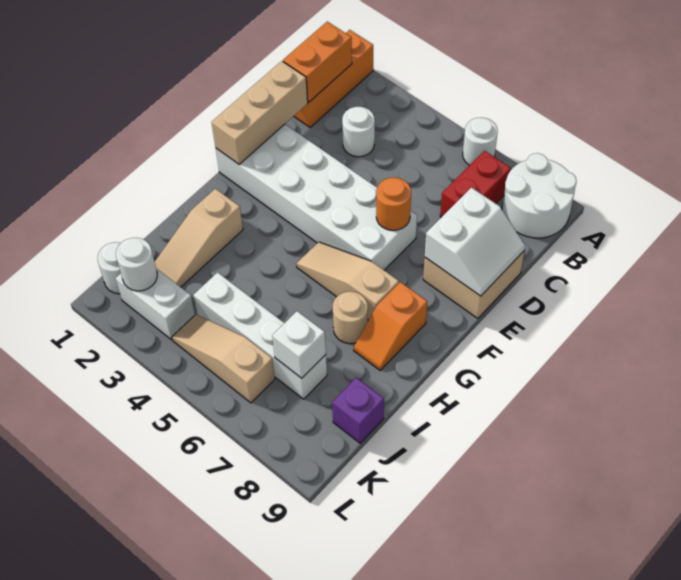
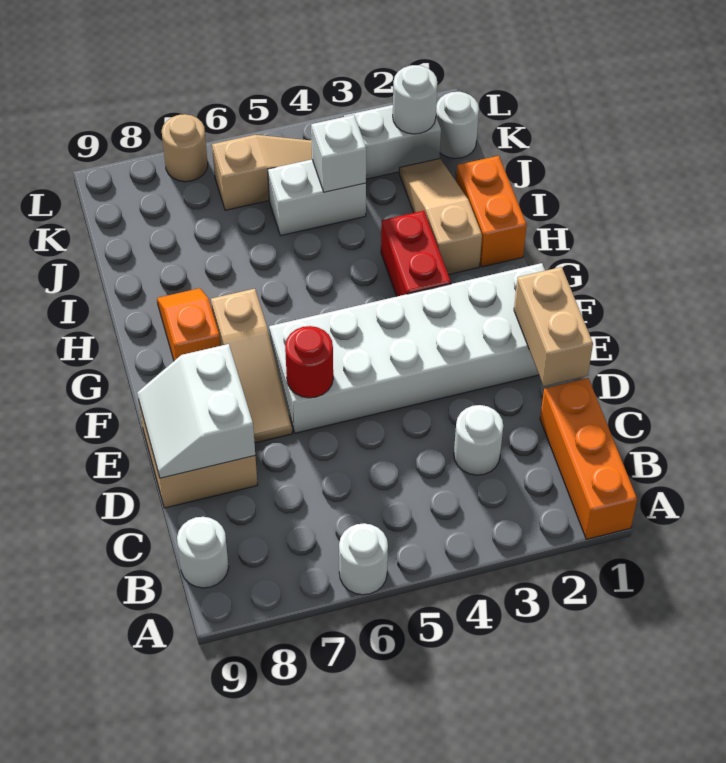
white 2x2 round brick [502,153,577,238] -> white 1x1 round brick [177,517,229,588]
orange 1x2 brick [283,22,352,102] -> orange 1x2 brick moved to [456,156,527,267]
red 1x2 brick [440,151,511,217] -> red 1x2 brick moved to [381,211,451,296]
tan 1x3 brick [212,61,308,165] -> tan 1x2 brick [514,267,593,386]
orange 1x1 round brick [376,178,411,230] -> red 1x1 round brick [285,326,333,398]
tan 1x3 slope [296,242,399,320] -> tan 1x3 slope turned to [211,289,292,443]
tan 1x1 round brick [332,292,368,344] -> tan 1x1 round brick moved to [162,114,208,182]
white 1x4 brick [193,272,327,399] -> white 1x2 brick [268,159,366,236]
white 1x1 brick [272,311,326,378] -> white 1x1 brick moved to [311,115,366,192]
purple 1x1 brick [332,378,384,443] -> none

